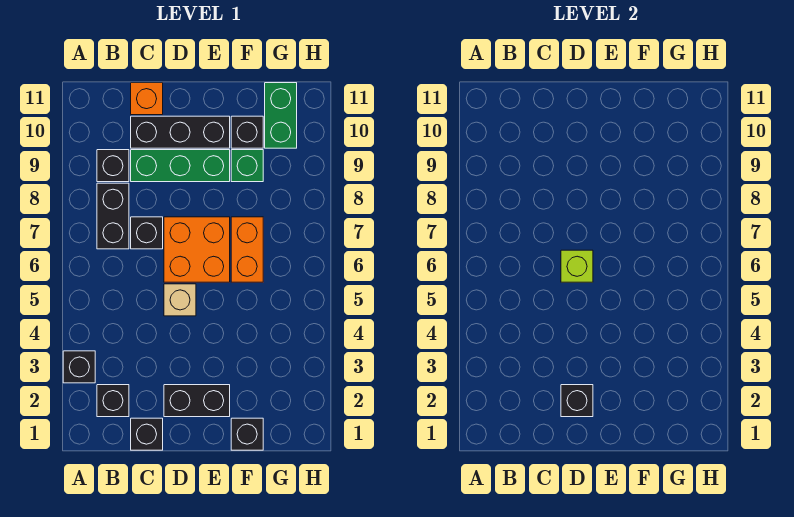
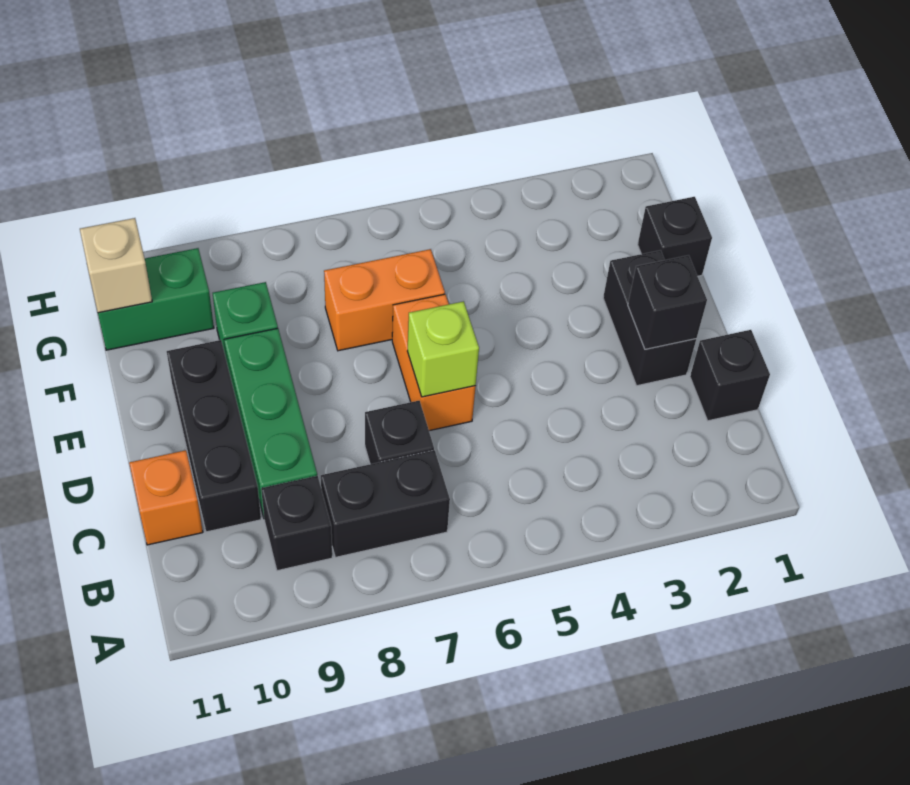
black 1x1 brick [63,351,95,383] -> none
black 1x1 brick [97,385,129,417] -> none
tan 1x1 brick [164,284,196,316] -> tan 1x1 brick moved to [80,218,152,313]
orange 2x2 brick [164,217,230,282] -> orange 1x2 brick [392,294,476,431]
black 1x1 brick [231,116,263,148] -> none

